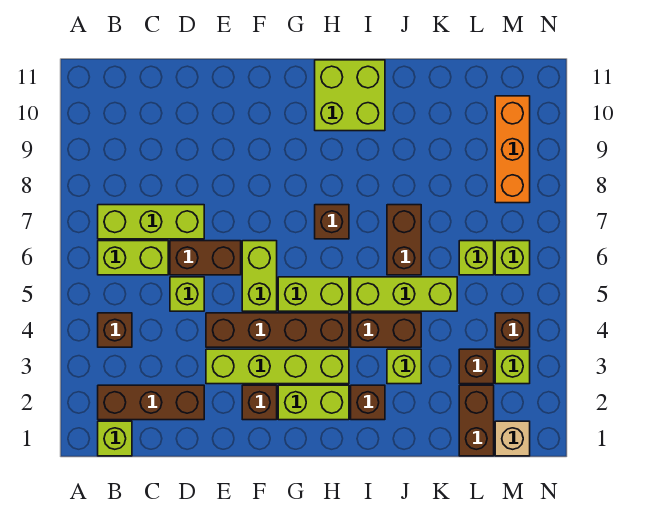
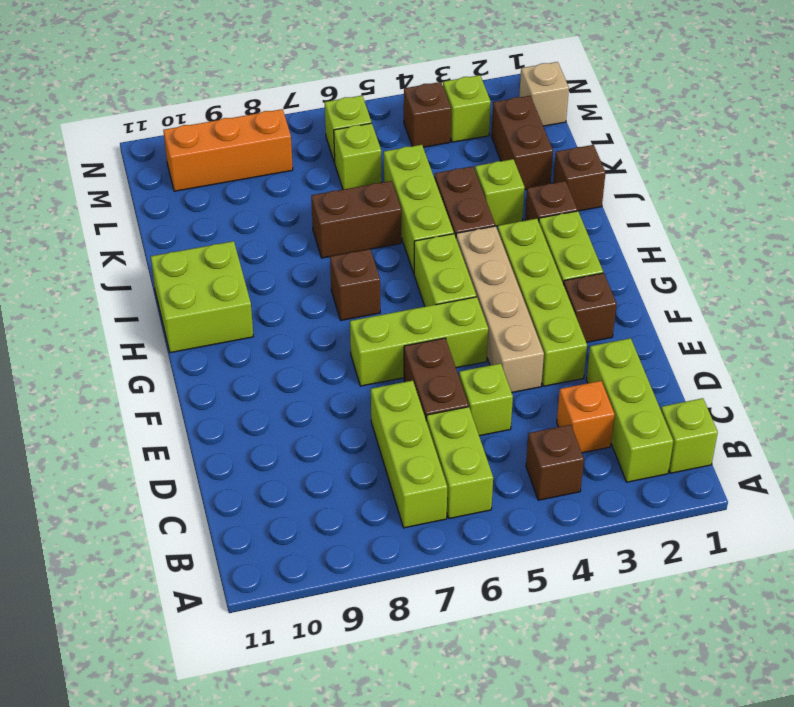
brown 1x3 brick [98,385,204,420] -> lime 1x3 brick [586,338,673,482]
none -> orange 1x1 brick [557,381,615,453]
brown 1x4 brick [206,313,349,347] -> tan 1x4 brick [456,226,544,392]
lime 1x2 brick [242,241,277,311] -> lime 1x3 brick [350,297,488,386]
brown 1x2 brick [459,385,494,456] -> brown 1x2 brick turned to [491,96,553,190]
brown 1x1 brick [459,349,494,384] -> brown 1x1 brick moved to [553,145,606,211]

